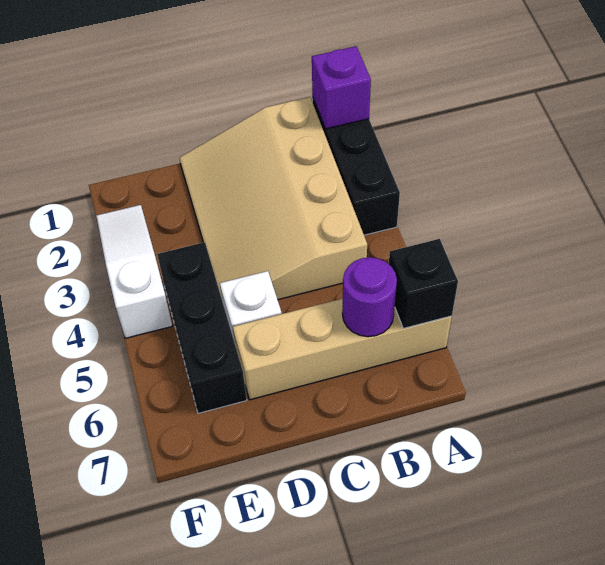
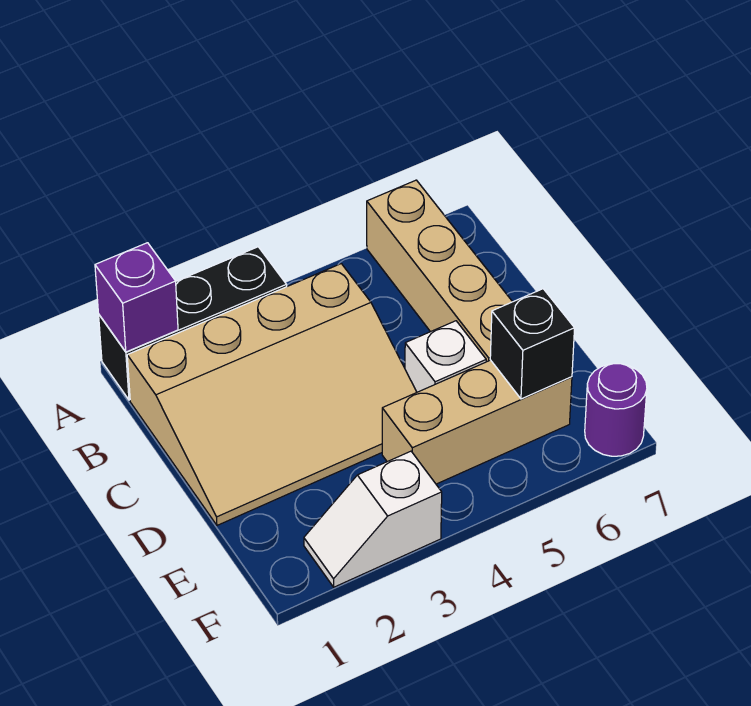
black 1x1 brick [389,239,458,329] -> black 1x1 brick moved to [490,289,575,399]
purple 1x1 round brick [342,257,397,337] -> purple 1x1 round brick moved to [585,364,647,456]
black 1x3 brick [157,242,247,413] -> tan 1x3 brick [382,360,572,484]
white 1x3 slope [96,205,172,338] -> white 1x2 slope [304,451,442,587]

